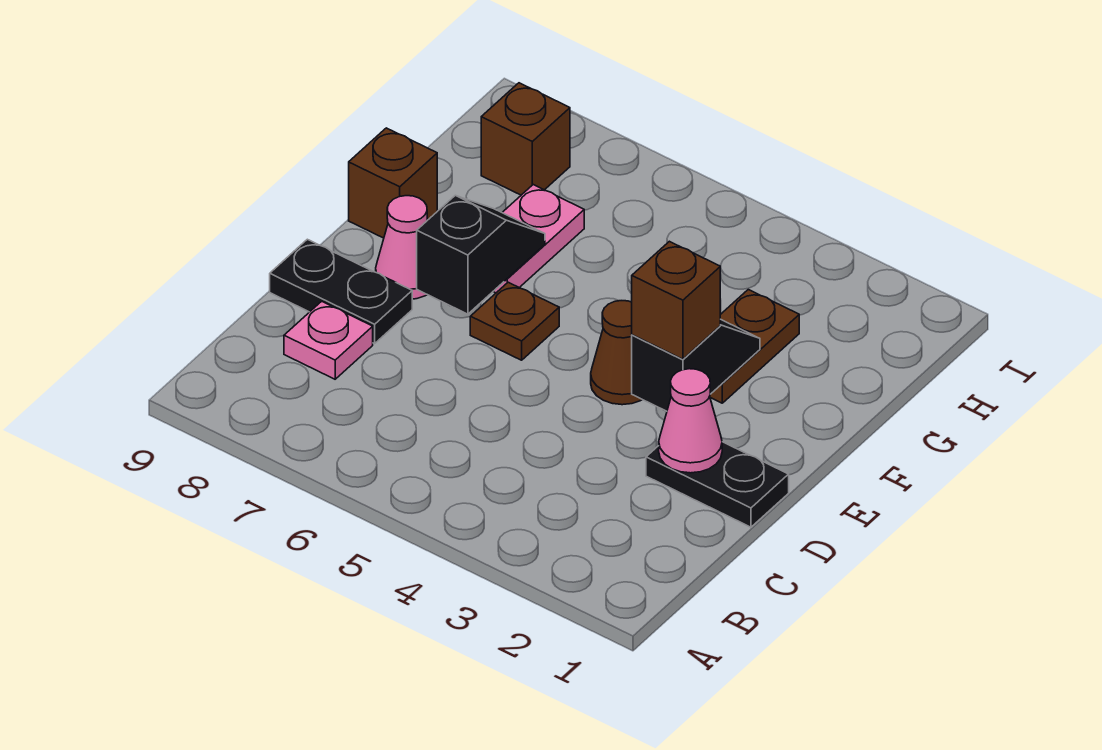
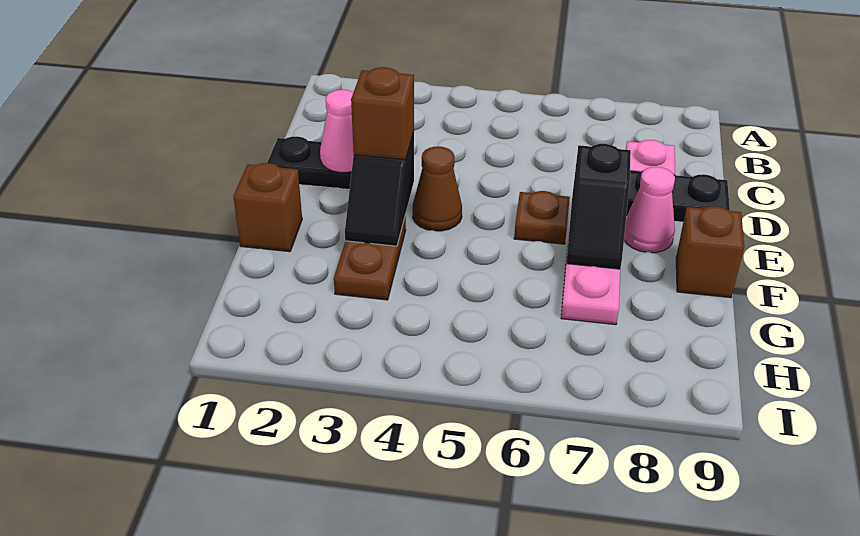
brown 1x1 brick [481,83,570,195] -> brown 1x1 brick moved to [233,163,302,252]

